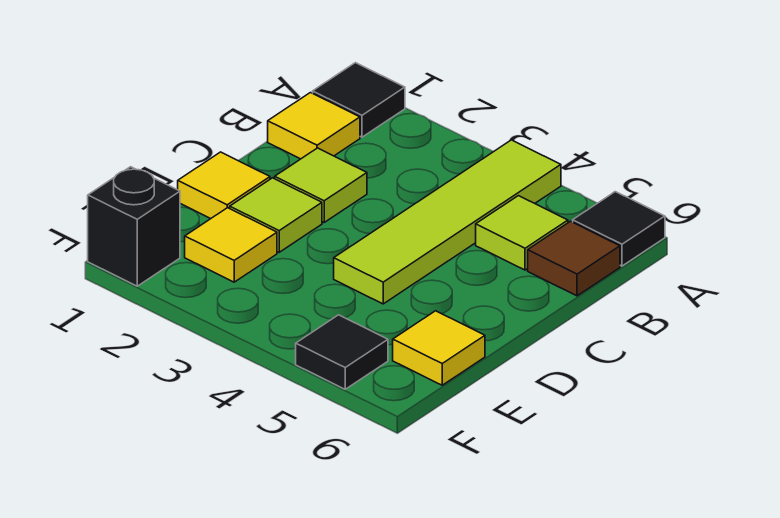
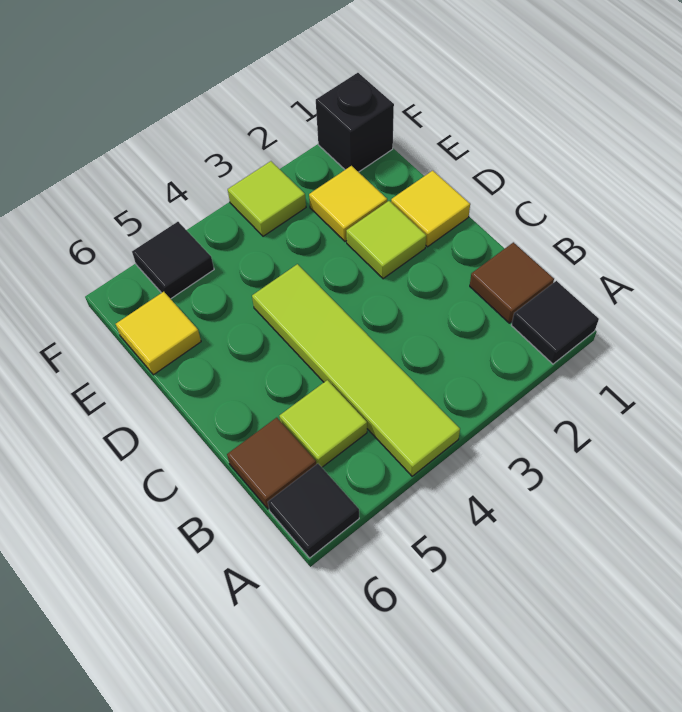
yellow 1x1 tile [268,93,360,159] -> brown 1x1 tile [470,242,554,323]
lime 1x1 tile [275,148,367,222] -> lime 1x1 tile moved to [228,161,306,236]

